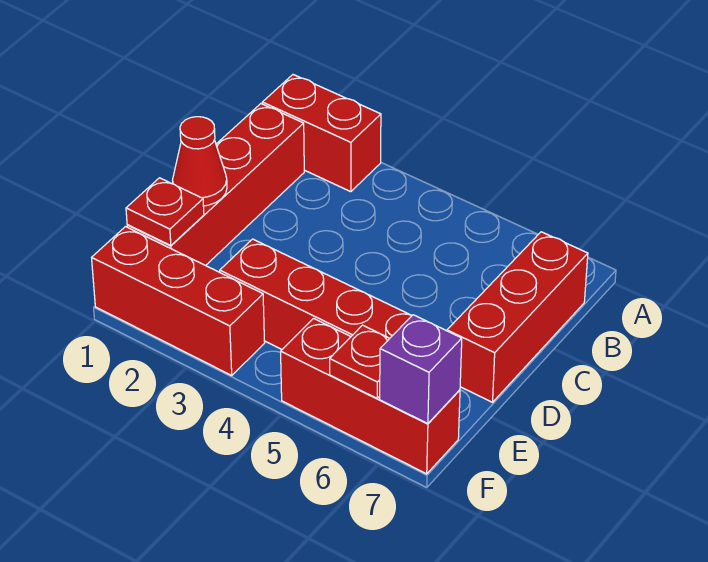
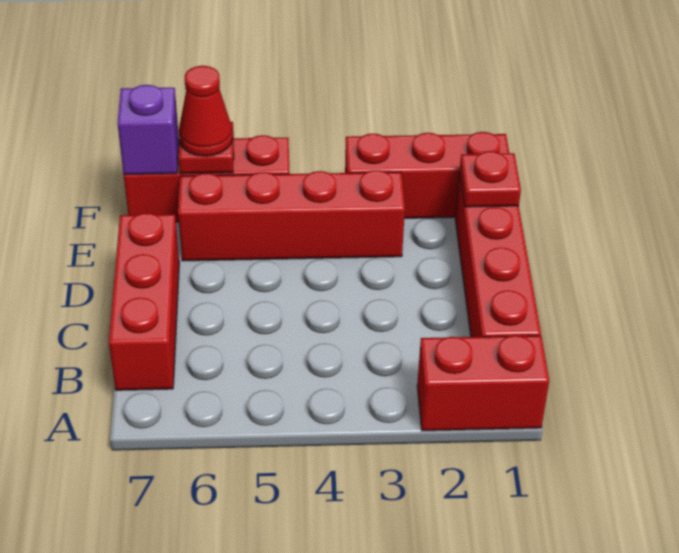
red 1x1 cone [173,117,227,206] -> red 1x1 cone moved to [179,66,233,156]

